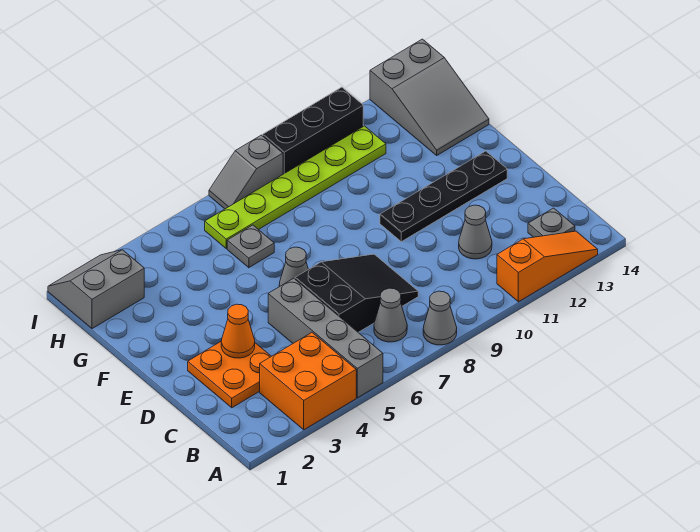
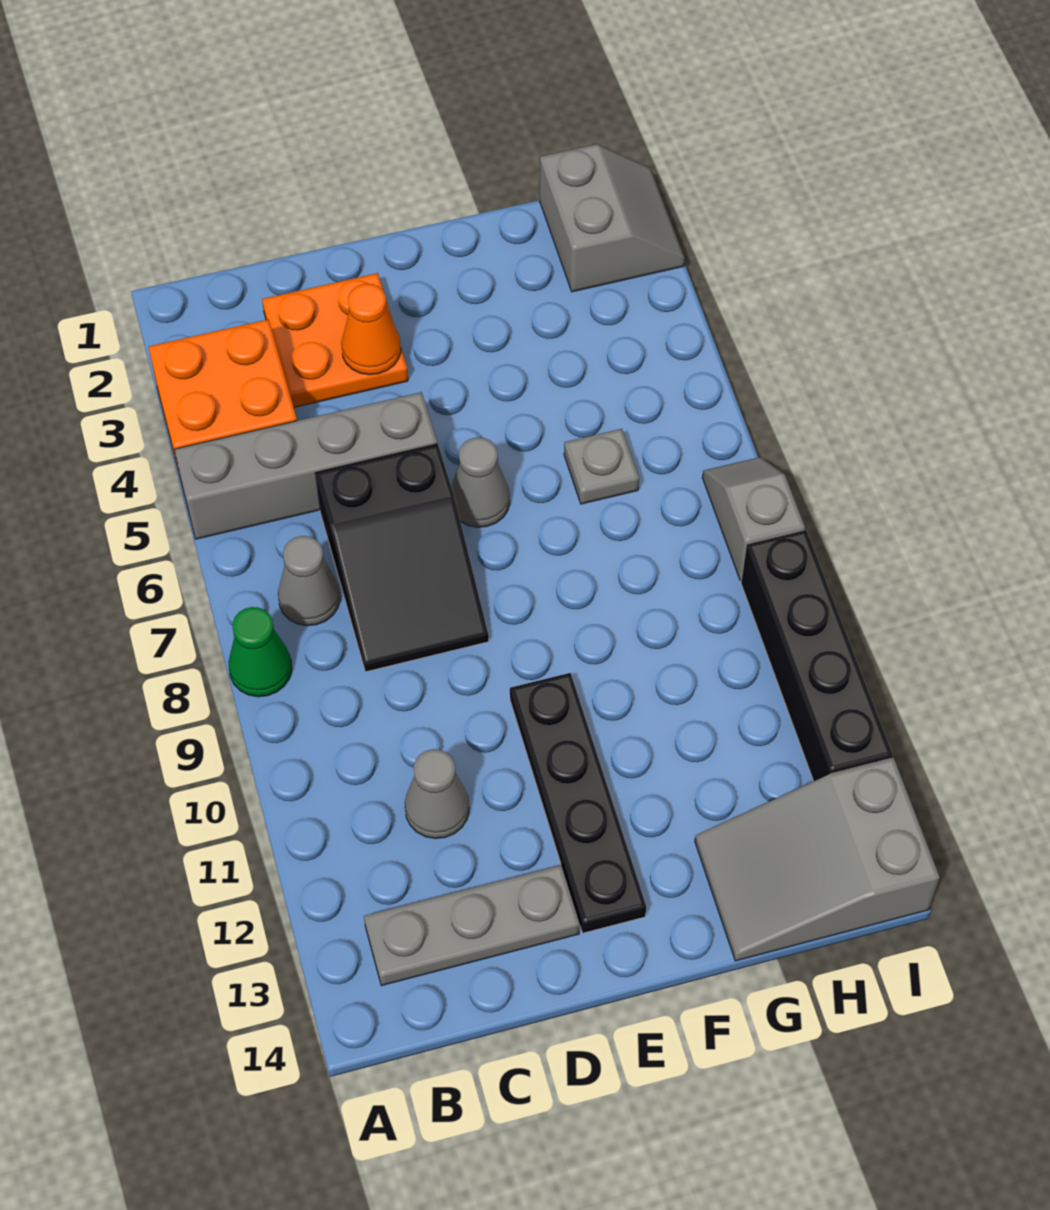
grey 1x1 cone [423,291,457,345] -> green 1x1 cone [228,607,292,697]
orange 1x3 slope [497,231,598,302] -> none
grey 1x1 plate [528,208,575,237] -> grey 1x3 plate [364,865,580,986]
lime 1x6 plate [205,126,386,248] -> none
black 1x3 brick [263,87,363,174] -> black 1x4 brick [741,530,893,781]

